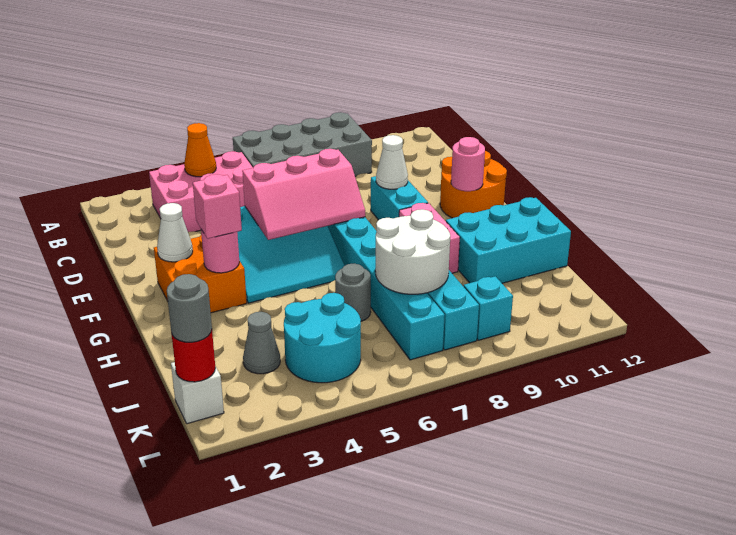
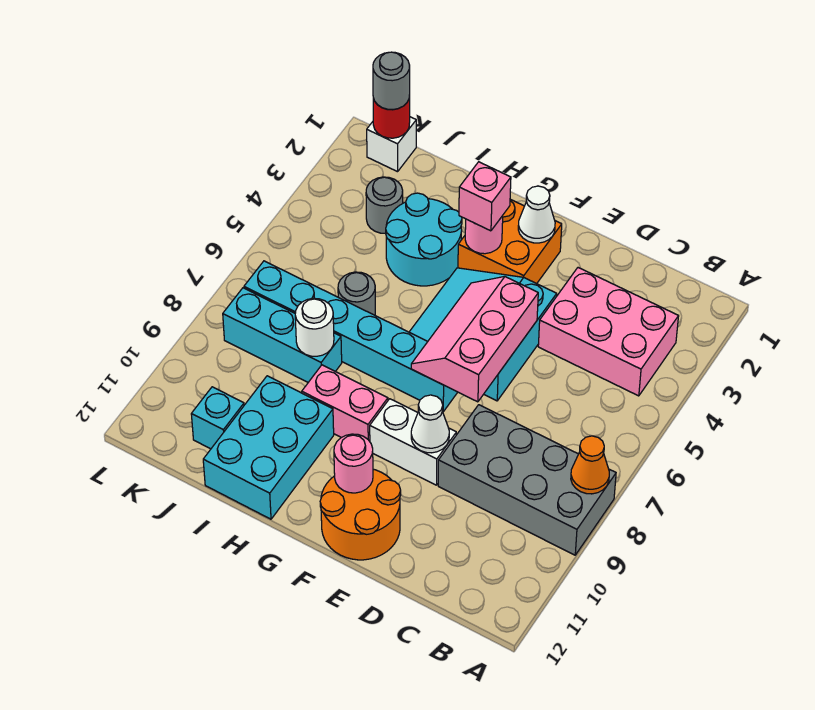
grey 2x4 brick [233,112,372,176] -> grey 2x4 brick turned to [438,405,616,555]
pink 2x3 brick [149,151,253,232] -> pink 2x3 brick turned to [538,268,679,396]
orange 1x1 cone [184,123,216,177] -> orange 1x1 cone moved to [571,436,609,494]
cyan 1x2 brick [371,176,428,220] -> white 1x2 brick [370,399,456,485]
white 2x2 round brick [375,209,450,294] -> white 1x1 round brick [295,298,334,356]
grey 1x1 cone [243,312,280,374] -> grey 1x1 round brick [366,177,403,233]
cyan 2x2 round brick [284,293,361,383] -> cyan 2x2 round brick moved to [386,193,462,286]
cyan 1x1 brick [464,276,513,340] -> cyan 1x1 brick moved to [191,387,244,449]

